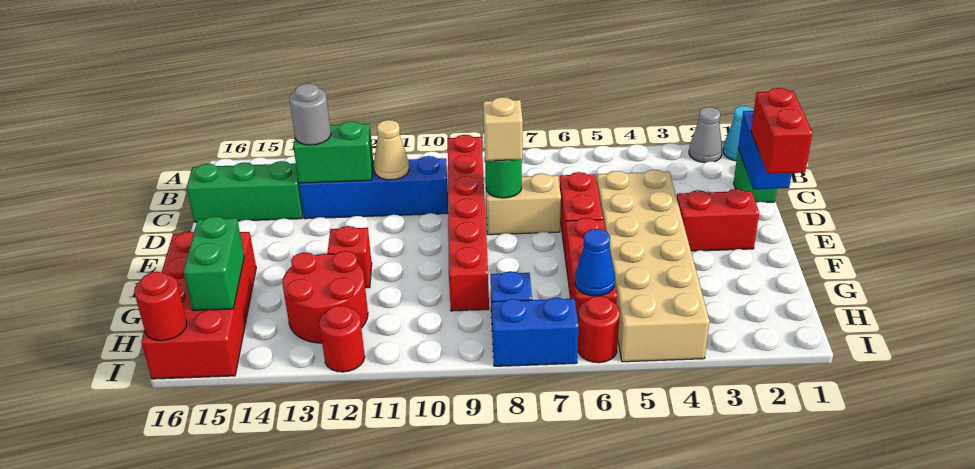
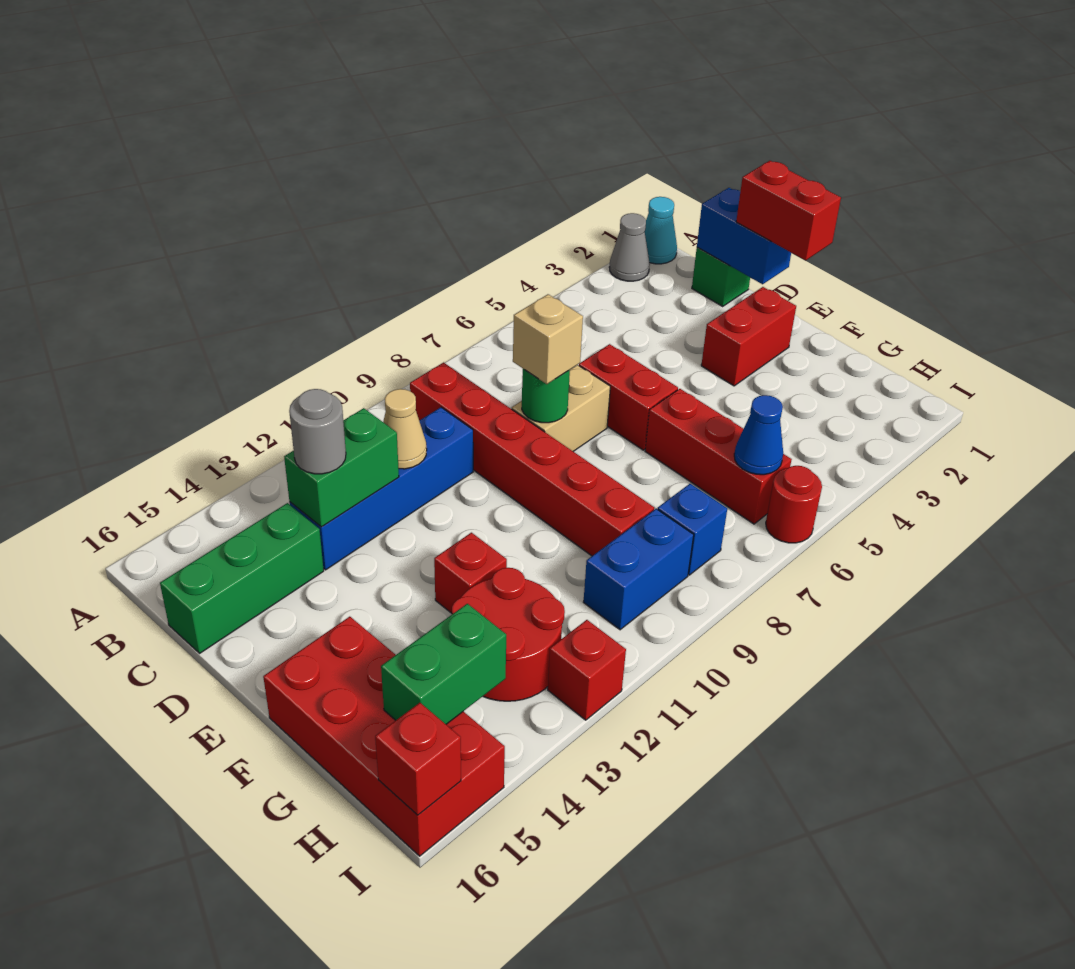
tan 2x6 brick [597,170,710,362] -> none
green 1x2 brick [183,216,244,310] -> green 1x2 brick turned to [381,604,506,724]
blue 1x2 brick [492,297,579,366] -> blue 1x2 brick moved to [584,509,694,630]
red 1x1 round brick [319,305,365,372] -> red 1x1 brick [548,620,626,720]
red 1x1 round brick [134,272,187,341] -> red 1x1 brick [375,703,461,815]

